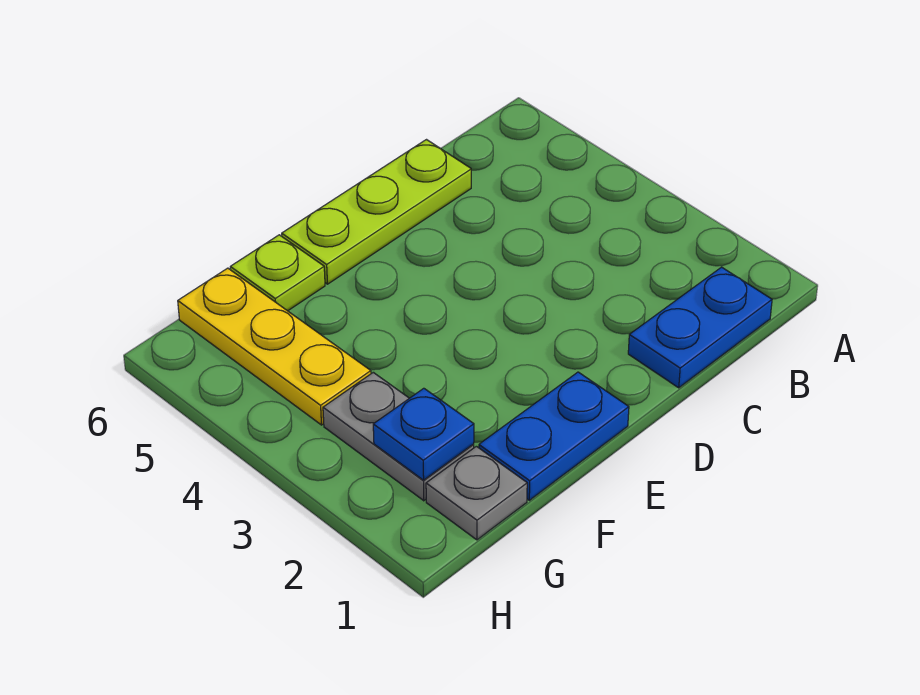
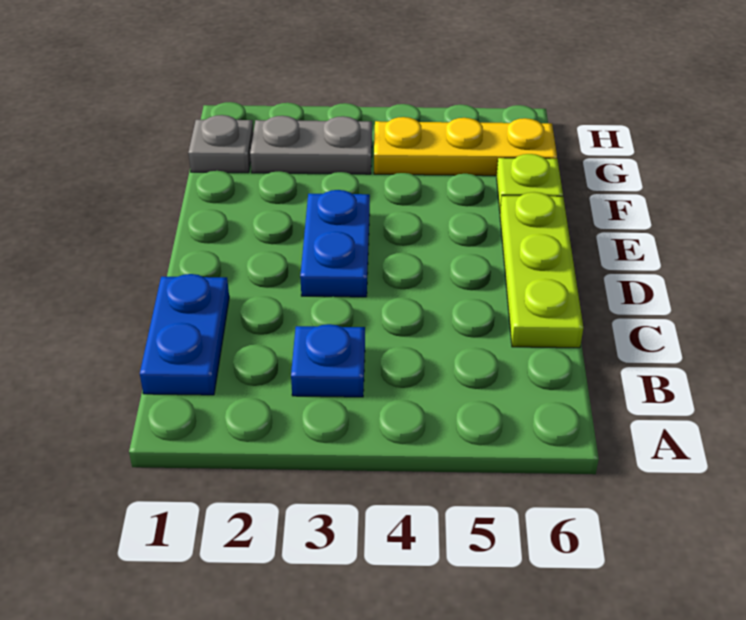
blue 1x2 plate [479,372,629,500] -> blue 1x2 plate moved to [300,190,370,297]
blue 1x1 plate [373,388,474,480] -> blue 1x1 plate moved to [291,324,365,397]

